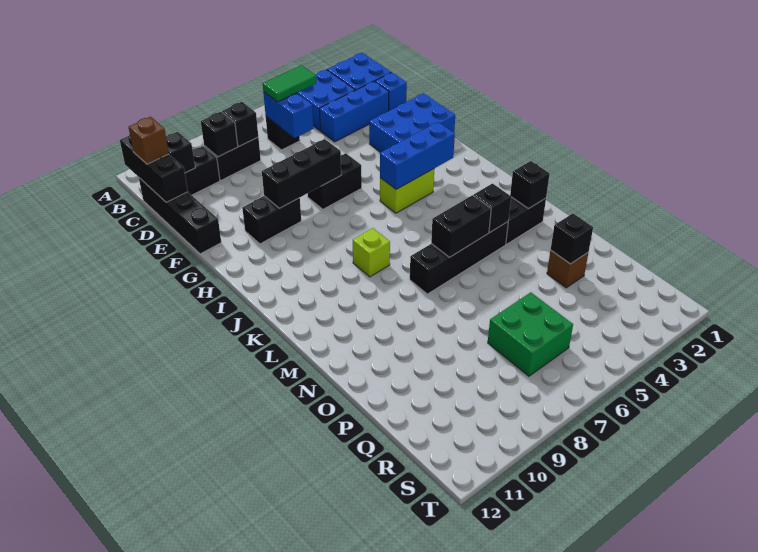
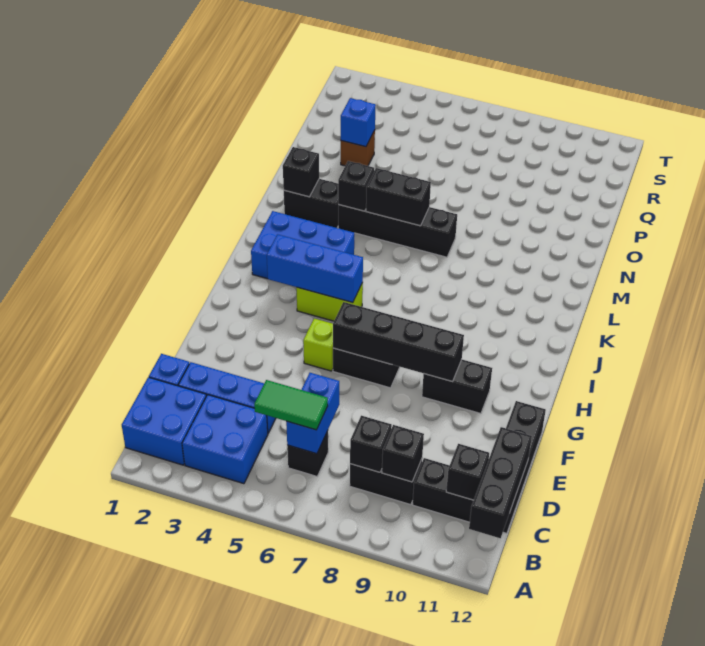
brown 1x1 brick [129,117,169,164] -> none
blue 2x3 brick [369,93,455,152] -> blue 2x3 brick moved to [251,211,354,279]
black 1x3 brick [262,139,341,208] -> black 1x4 brick [333,302,464,382]
lime 1x1 brick [353,228,390,277] -> lime 1x1 brick moved to [303,319,333,371]
black 1x1 brick [551,214,593,264] -> blue 1x1 brick [341,98,376,147]
green 2x2 brick [488,292,573,376] -> none

